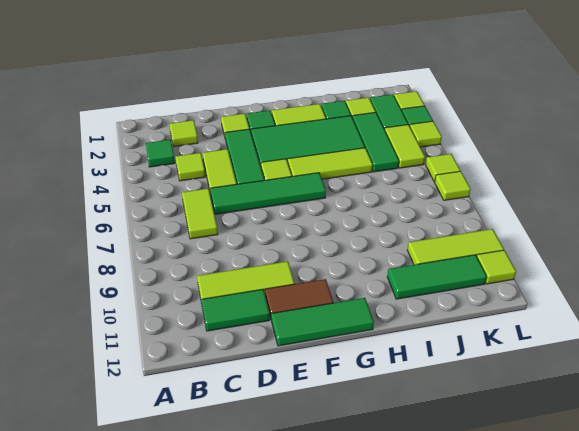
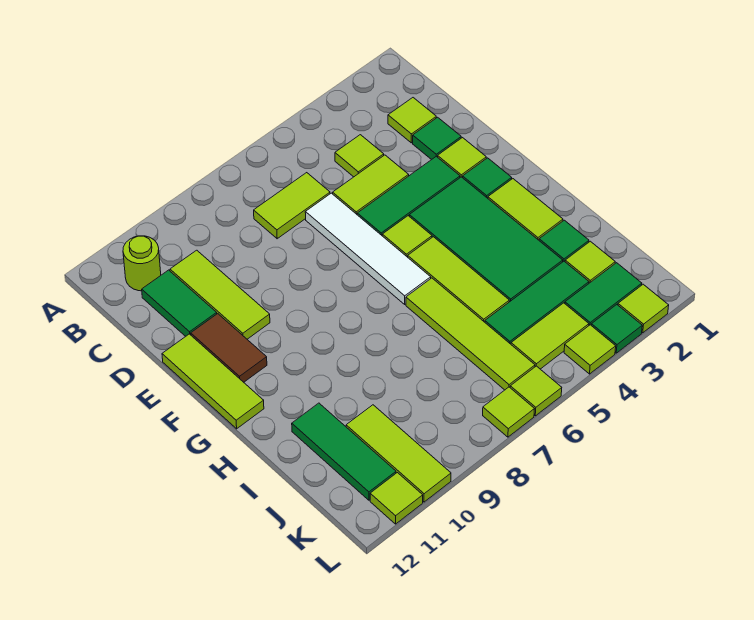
green 1x1 tile [146,140,175,167] -> green 1x1 tile moved to [413,117,461,160]
none -> lime 1x1 round brick [123,236,161,291]
green 1x4 tile [210,173,326,214] -> white 1x4 tile [305,193,431,304]
green 1x3 tile [271,298,374,346] -> lime 1x3 tile [162,334,264,429]
none -> lime 1x4 tile [406,278,535,390]

